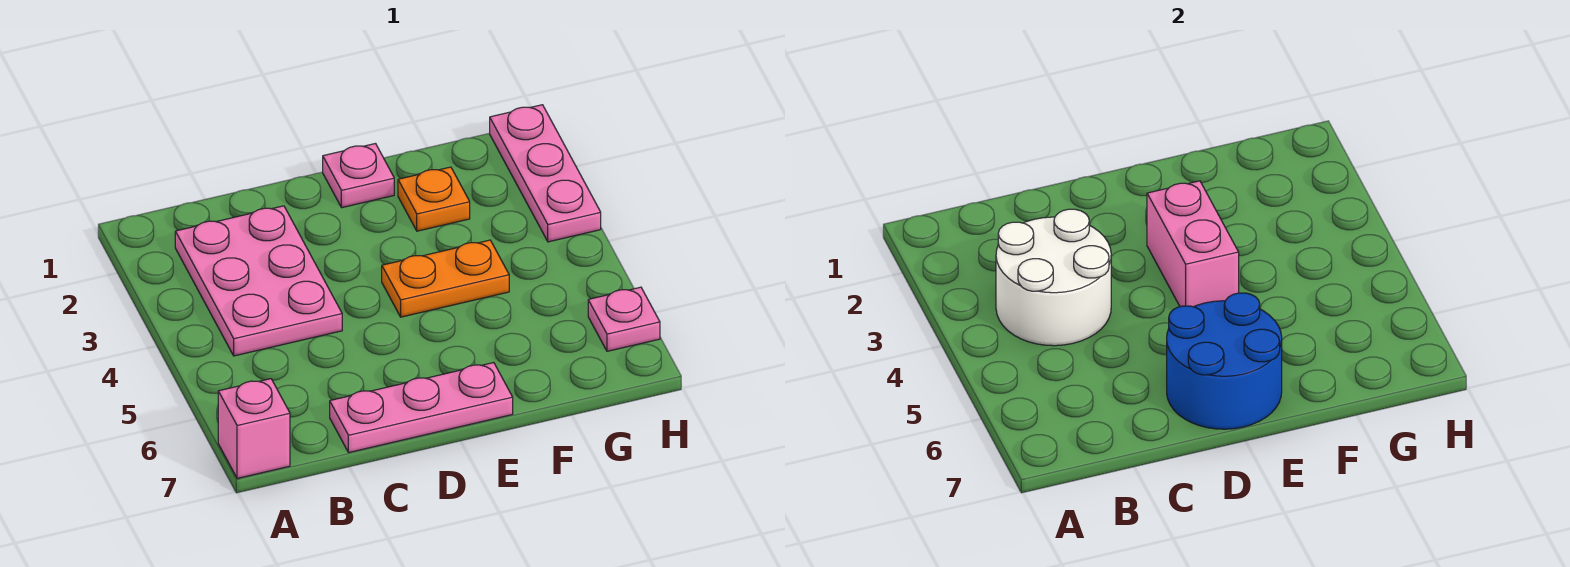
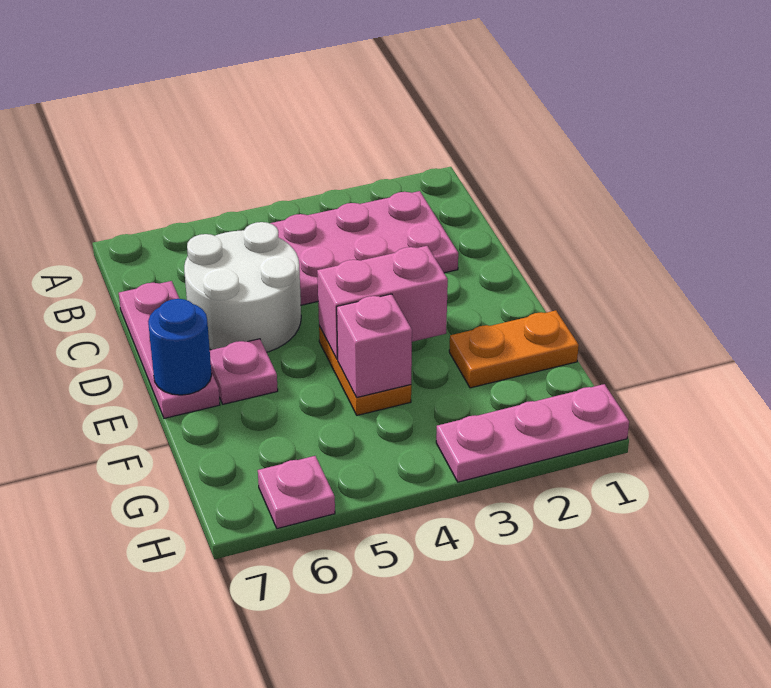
pink 1x1 brick [218,379,290,478] -> pink 1x1 brick moved to [337,294,412,398]
white 2x2 round brick [996,209,1111,346] -> white 2x2 round brick moved to [184,222,301,352]
blue 2x2 round brick [1167,293,1282,429] -> blue 1x1 round brick [148,299,212,395]
pink 1x1 plate [323,144,394,208] -> pink 1x1 plate moved to [210,339,278,404]
orange 1x1 plate [398,167,470,231] -> orange 1x2 plate [449,310,579,388]

